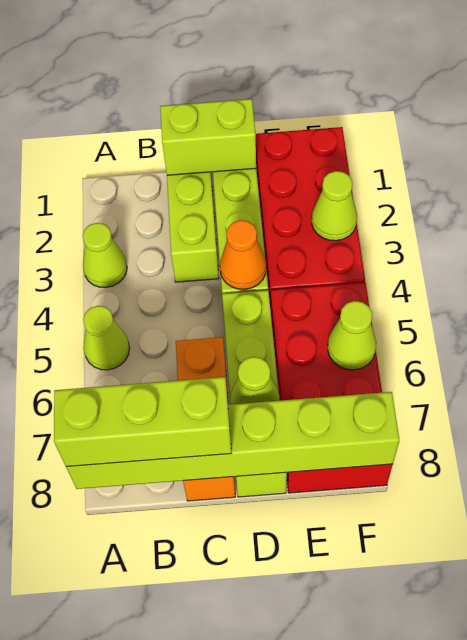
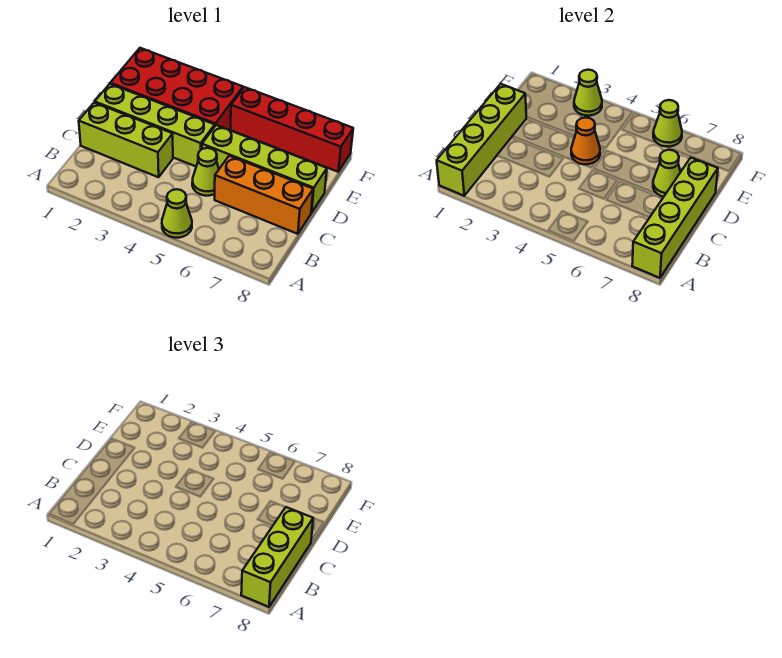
lime 1x1 cone [83,223,127,288] -> lime 1x1 cone moved to [192,148,219,196]
lime 1x6 brick [66,392,400,489] -> lime 1x4 brick [632,158,718,278]
lime 1x2 brick [160,99,256,175] -> lime 1x4 brick [437,84,526,196]
red 2x4 brick [271,283,393,493] -> red 1x4 brick [230,87,353,172]

